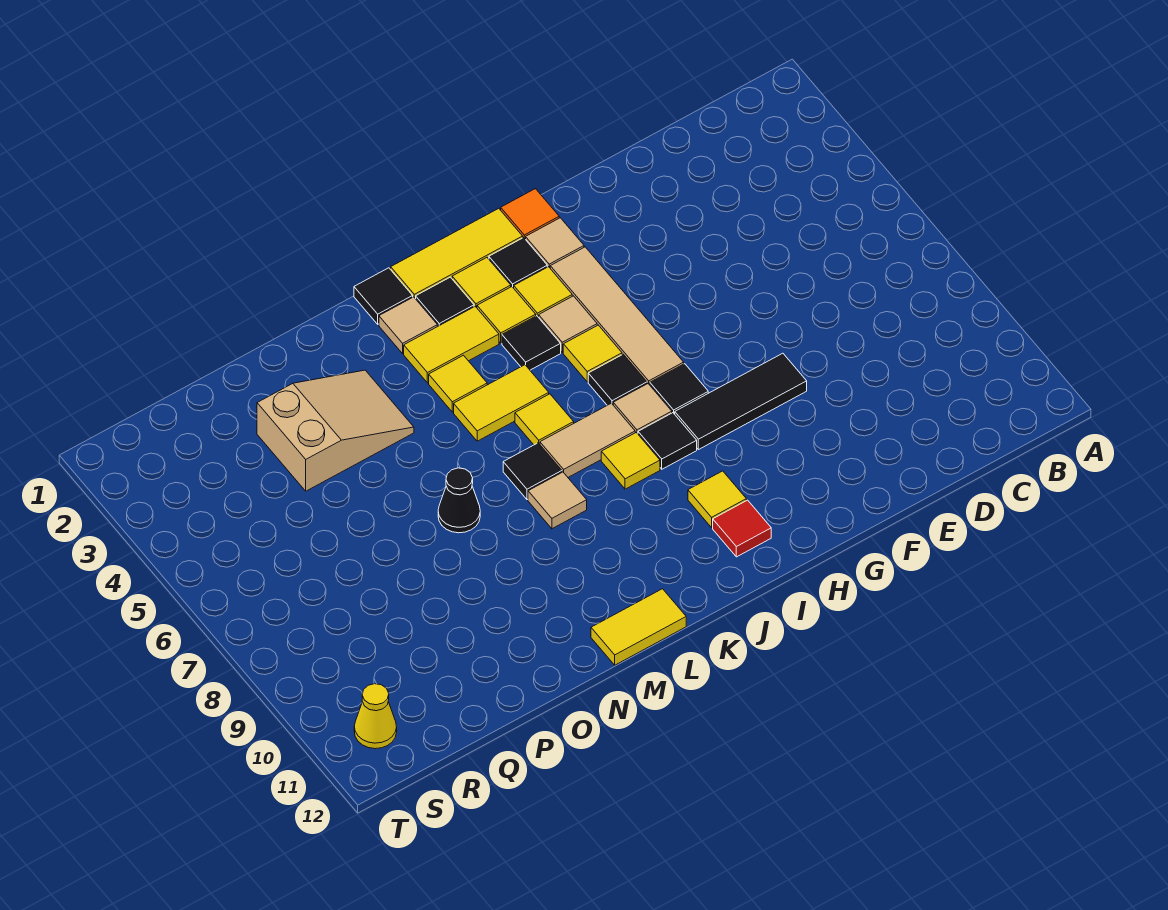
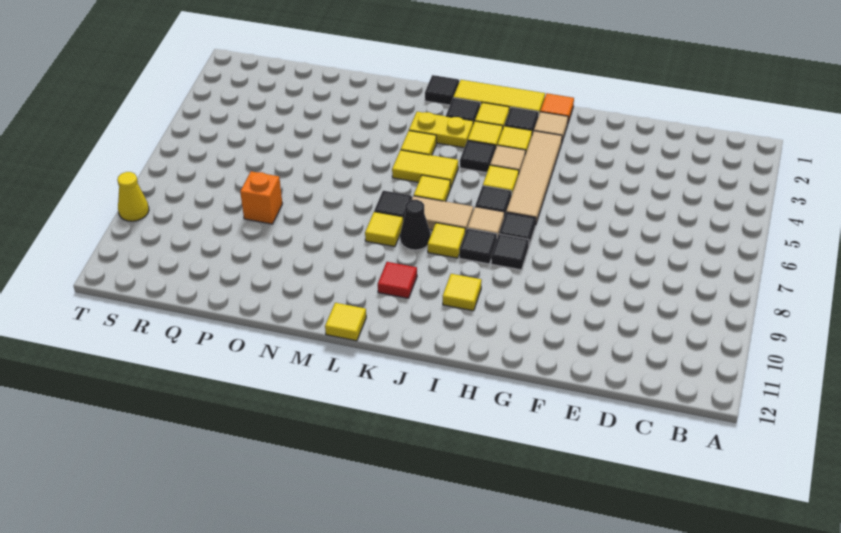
black 1x3 tile [675,353,807,450] -> black 1x1 tile [491,234,529,270]
red 1x1 tile [713,500,771,557] -> red 1x1 tile moved to [378,262,417,298]
yellow 1x2 tile [404,307,499,383] -> yellow 1x2 plate [409,112,473,148]
tan 1x1 tile [379,297,437,353] -> none
tan 1x1 tile [528,472,587,529] -> yellow 1x1 tile [365,212,403,247]
yellow 1x2 tile [591,589,686,665] -> yellow 1x1 tile [325,303,366,341]
tan 2x3 slope [257,370,414,491] -> none
black 1x1 cone [438,468,480,533] -> black 1x1 cone moved to [400,200,431,250]
none -> orange 1x1 brick [240,171,282,224]
yellow 1x1 cone [354,684,397,749] -> yellow 1x1 cone moved to [117,172,149,221]

